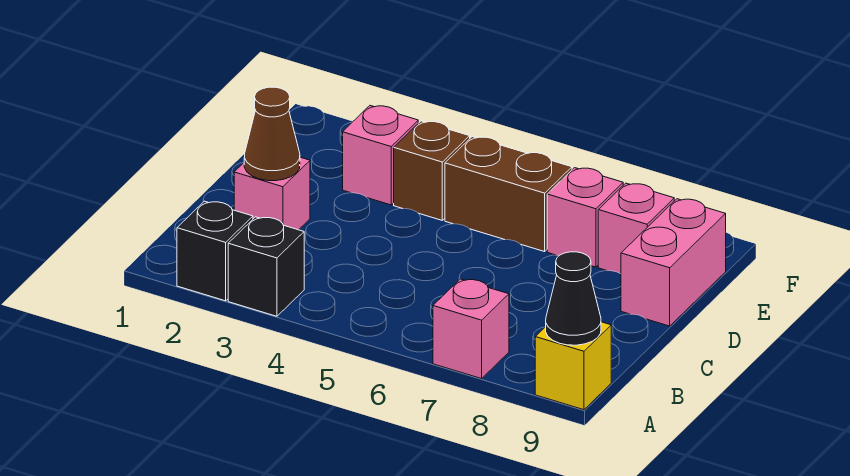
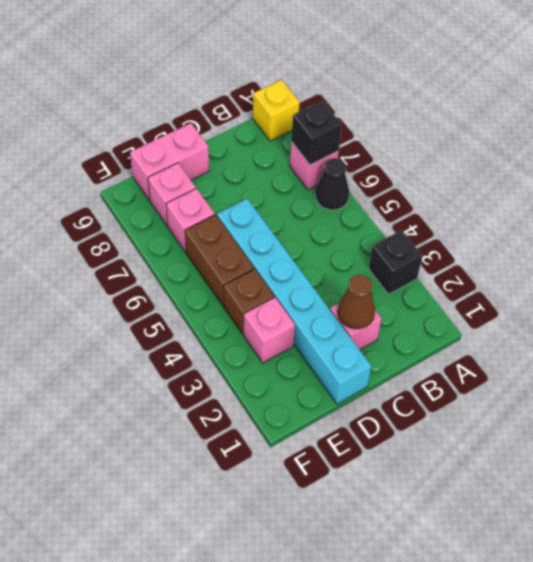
black 1x1 brick [177,201,253,301] -> black 1x1 brick moved to [291,101,342,165]
black 1x1 cone [546,252,601,345] -> black 1x1 cone moved to [315,158,349,210]
none -> cyan 1x6 brick [217,199,371,404]

